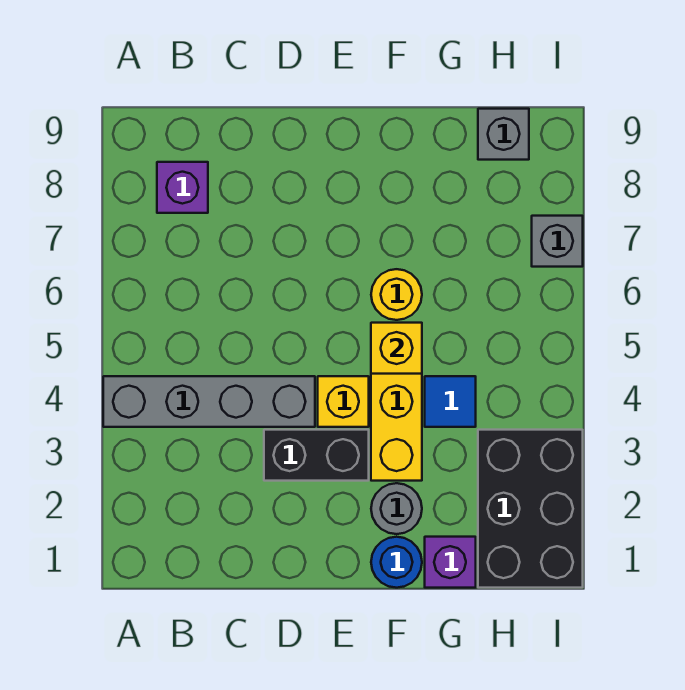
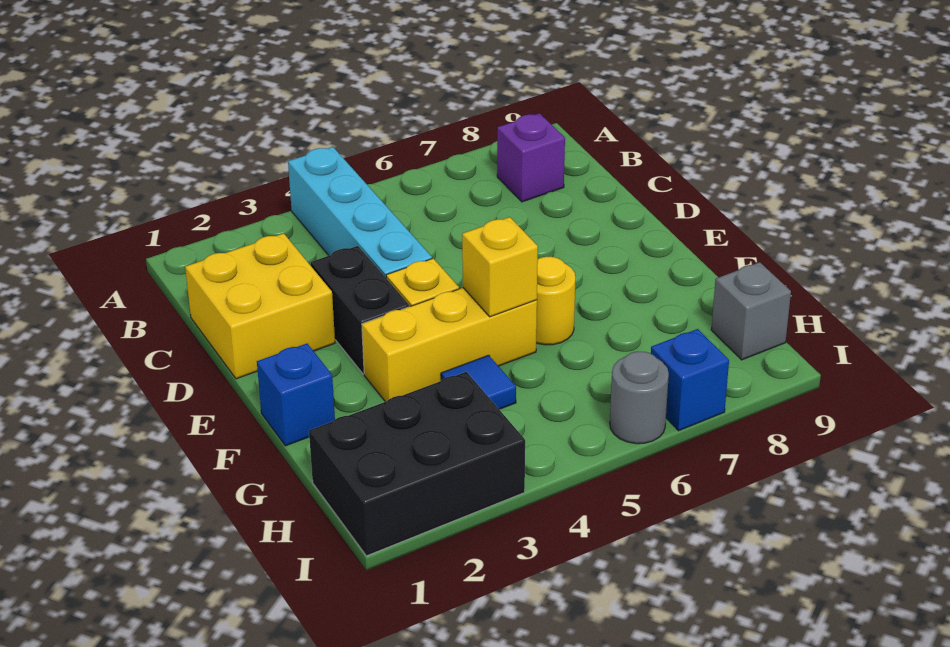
grey 1x4 brick [103,376,315,427] -> cyan 1x4 brick [288,147,432,278]
none -> yellow 2x2 brick [185,233,335,379]
blue 1x1 round brick [371,537,422,588] -> blue 1x1 brick [257,344,335,446]
grey 1x1 round brick [371,483,422,534] -> grey 1x1 round brick moved to [610,351,669,444]
purple 1x1 brick [425,537,476,588] -> none
grey 1x1 brick [532,216,583,267] -> blue 1x1 brick [651,329,729,431]

